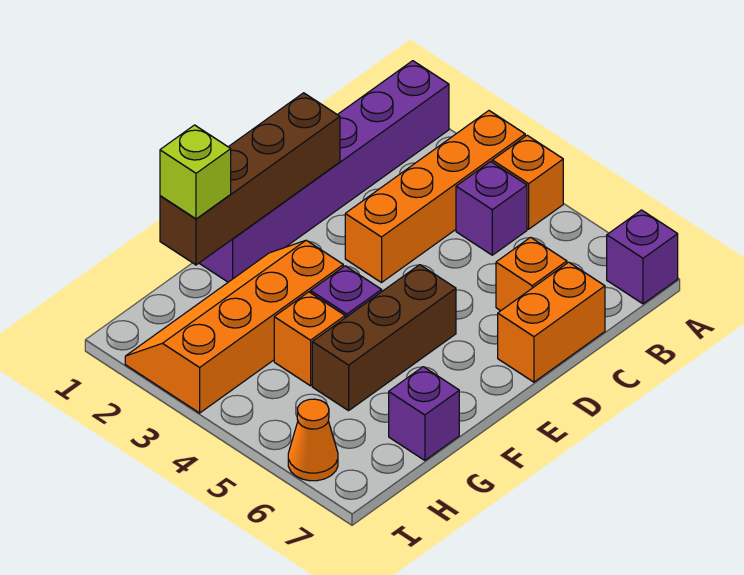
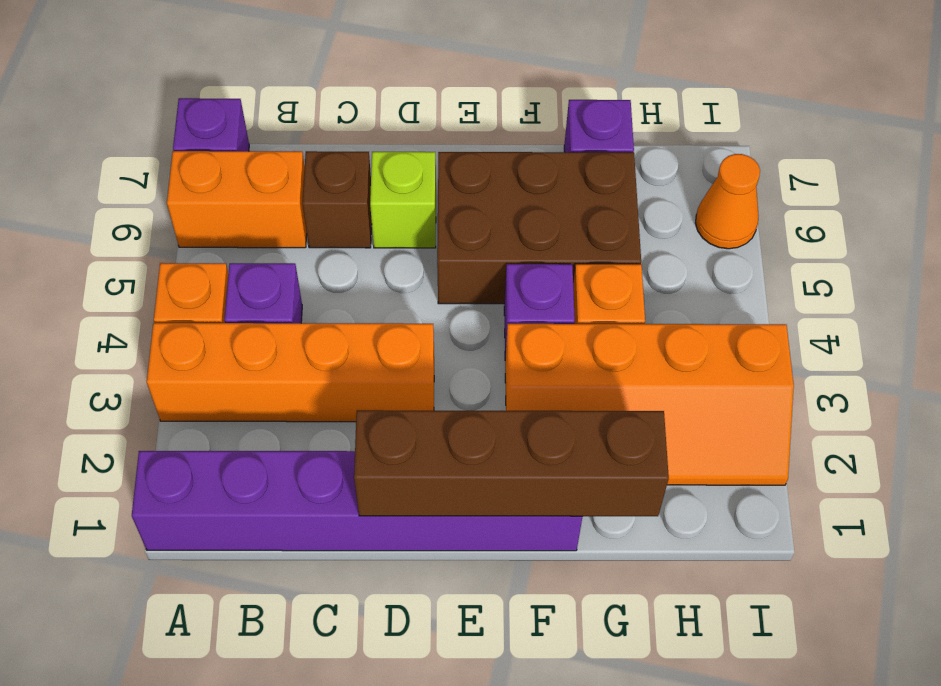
orange 1x1 brick [496,237,567,311] -> brown 1x1 brick [302,151,372,248]
orange 1x2 brick [498,262,605,382] -> orange 1x2 brick moved to [167,151,307,248]
brown 1x3 brick [312,265,456,411] -> brown 2x3 brick [437,152,641,304]
lime 1x1 brick [160,125,231,219] -> lime 1x1 brick moved to [370,152,436,248]

